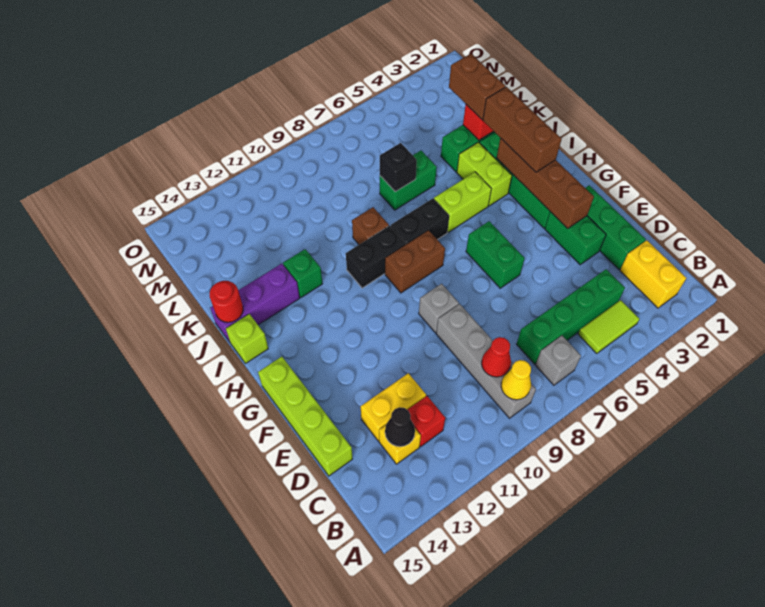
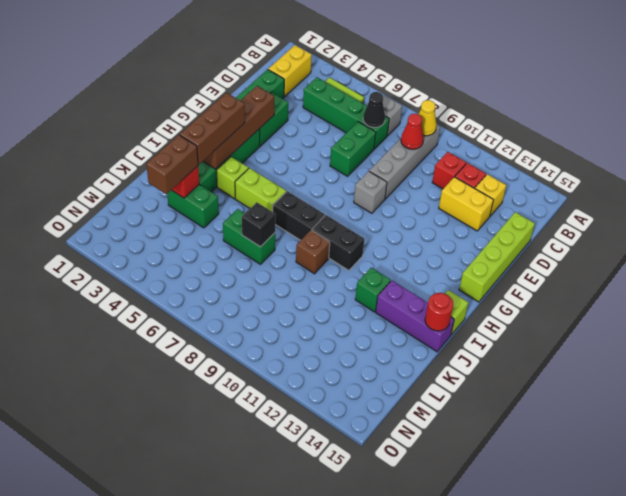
none -> red 1x1 brick [432,152,466,189]
black 1x1 cone [385,407,415,447] -> black 1x1 cone moved to [363,92,385,127]
green 1x2 brick [466,221,525,288] -> green 1x2 brick moved to [330,122,376,176]
brown 1x2 brick [385,230,445,293] -> none
lime 1x2 brick [457,142,512,206] -> lime 1x1 brick [216,157,249,199]

